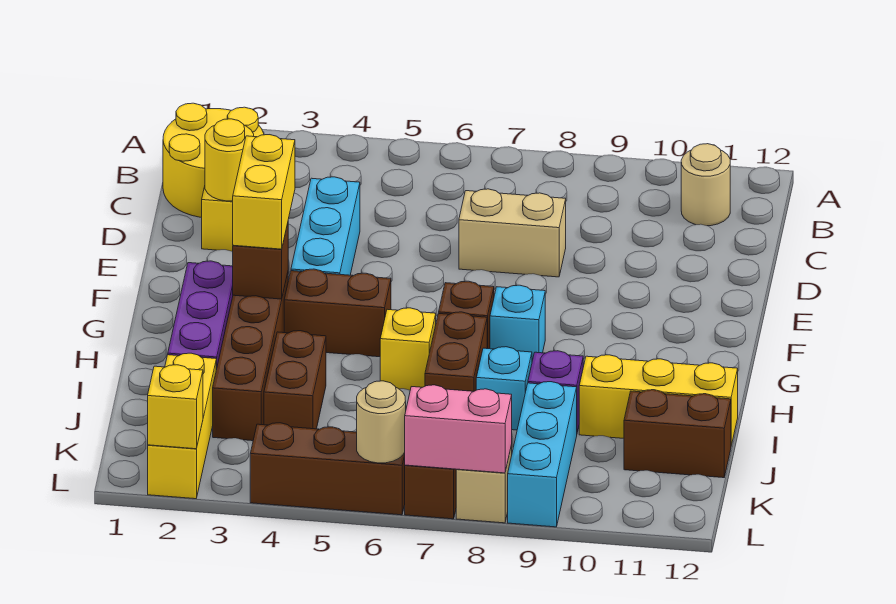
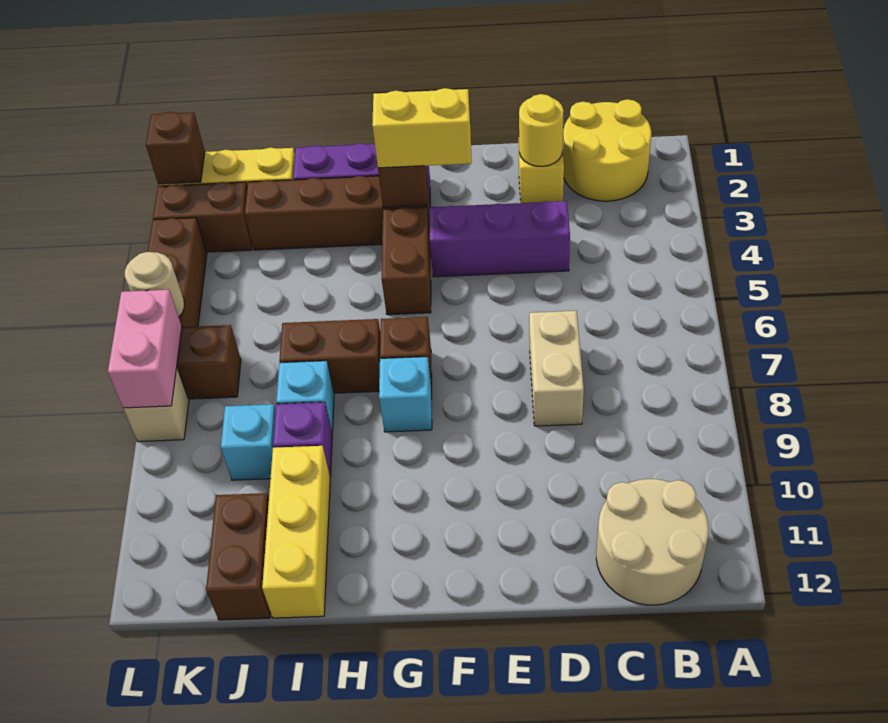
tan 1x1 round brick [681,144,730,226] -> tan 2x2 round brick [596,479,709,605]
cyan 1x3 brick [291,177,360,275] -> purple 1x3 brick [429,201,570,277]
yellow 1x1 brick [380,308,436,390] -> none
brown 1x2 brick [264,331,326,429] -> brown 1x2 brick moved to [153,182,252,252]
cyan 1x3 brick [508,382,577,527] -> cyan 1x1 brick [221,404,276,480]
yellow 1x1 brick [148,365,203,449] -> brown 1x1 brick [146,112,205,184]

